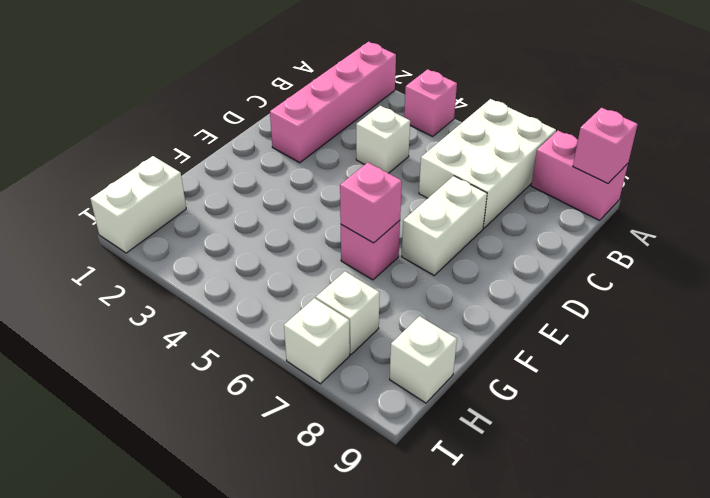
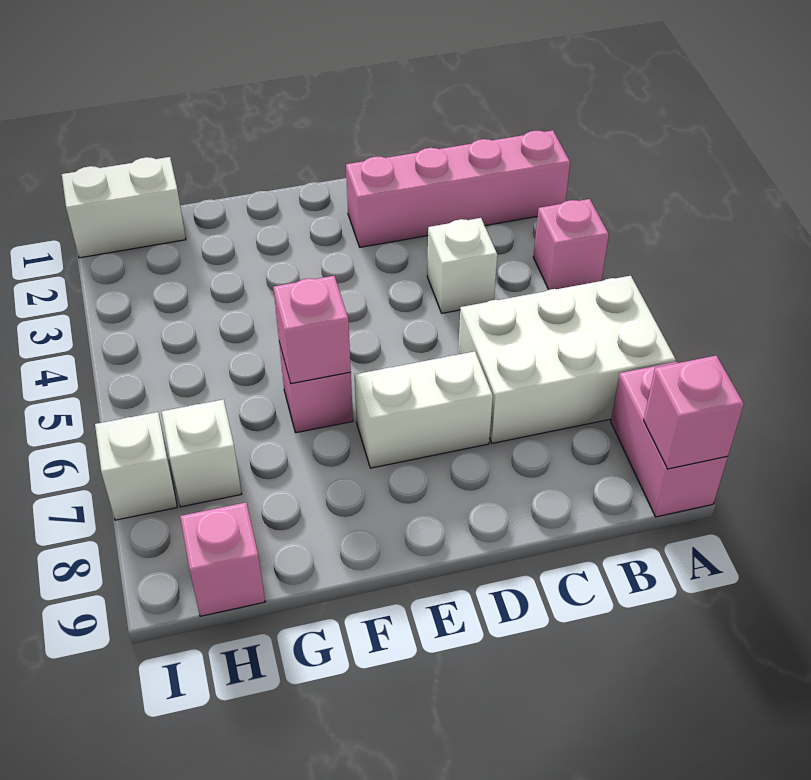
white 1x1 brick [390,316,457,403] -> pink 1x1 brick [180,502,265,616]

